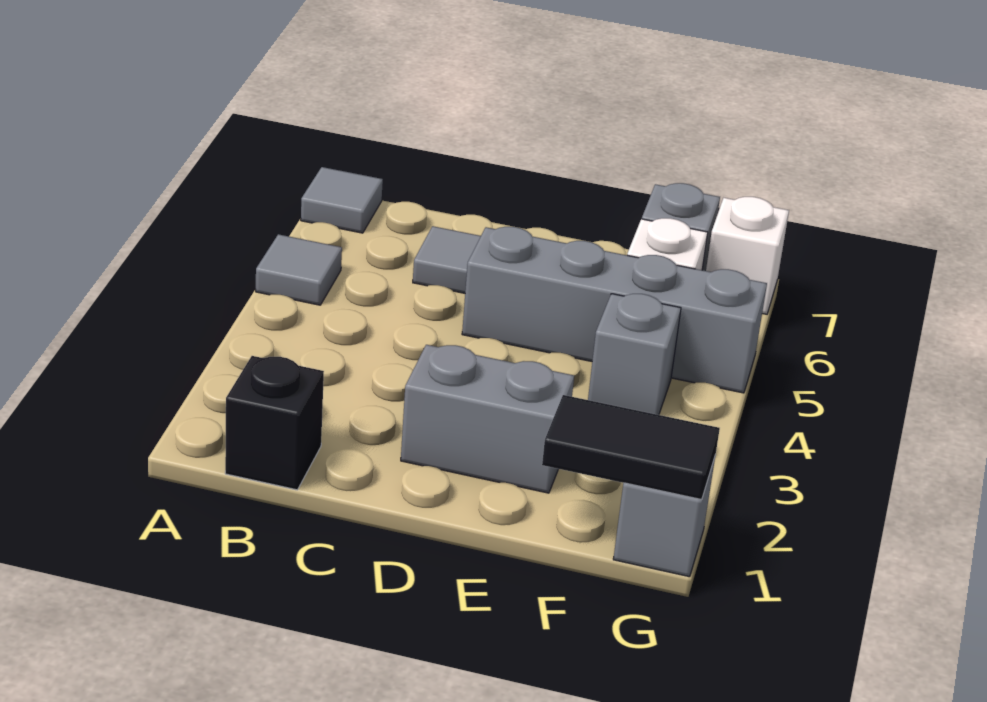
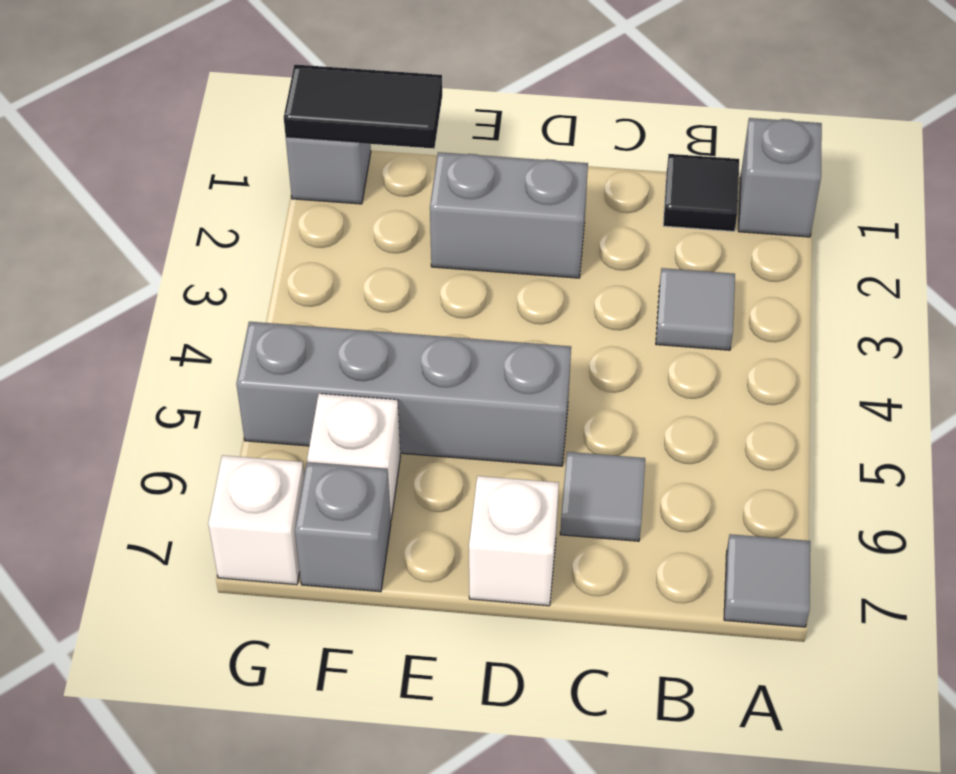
grey 1x1 tile [256,234,342,305] -> grey 1x1 tile moved to [656,268,735,350]
black 1x1 brick [225,356,324,490] -> black 1x1 tile [663,154,739,231]
none -> white 1x1 brick [469,476,559,606]
grey 1x1 brick [588,294,681,415] -> grey 1x1 brick moved to [738,118,822,237]

